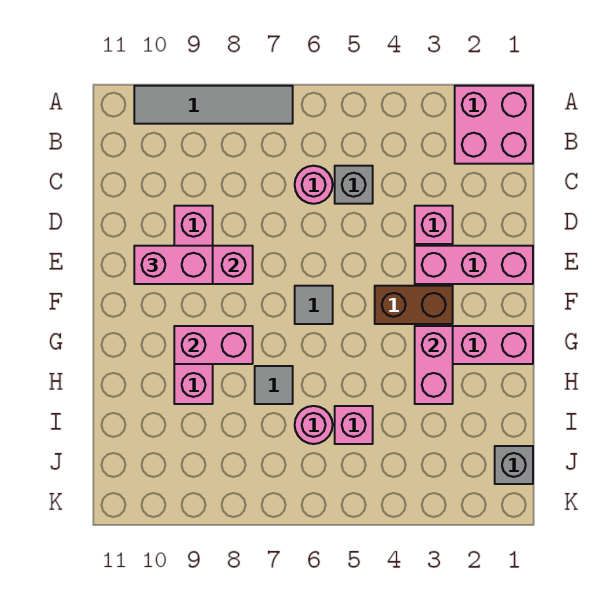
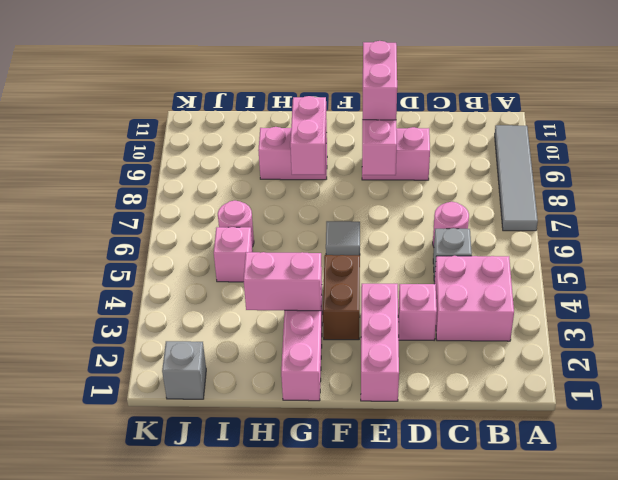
pink 2x2 brick [455,86,533,164] -> pink 2x2 brick moved to [434,256,514,341]
grey 1x1 tile [255,366,293,404] -> none

